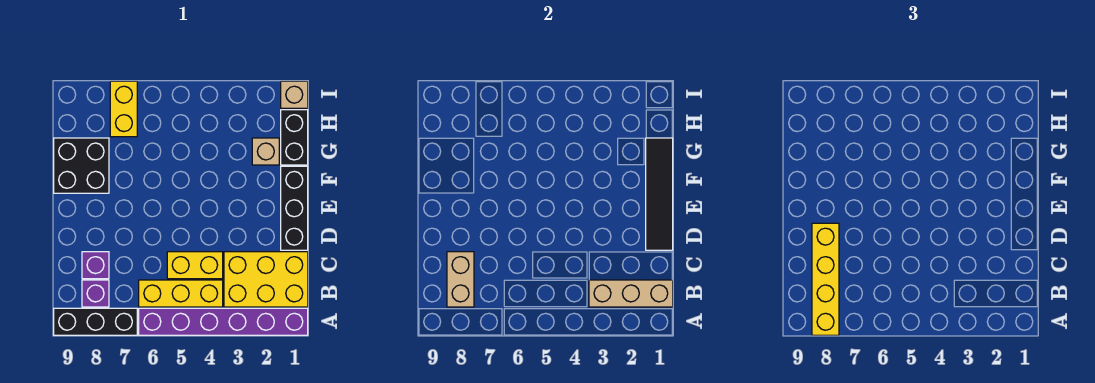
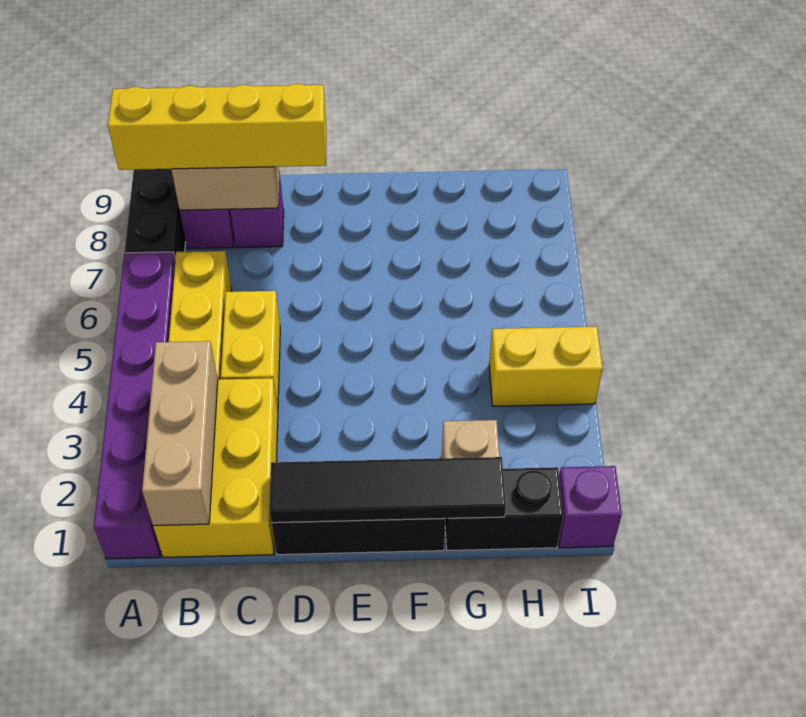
black 2x2 brick [54,138,109,193] -> none
yellow 1x2 brick [110,81,137,137] -> yellow 1x2 brick moved to [489,326,603,406]
tan 1x1 brick [281,81,308,108] -> purple 1x1 brick [559,466,622,548]

